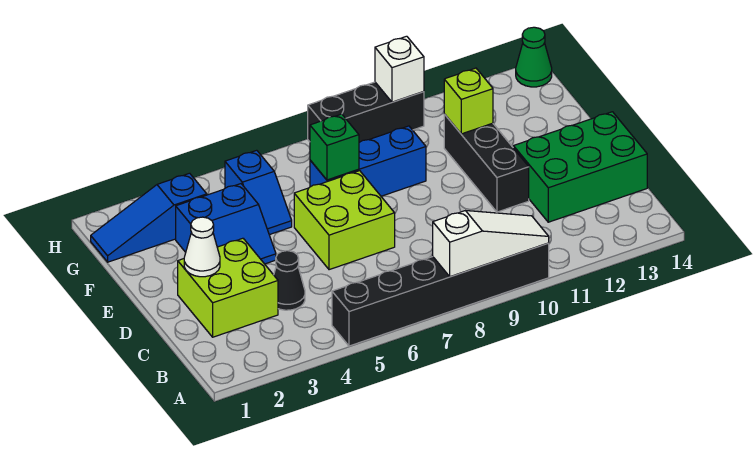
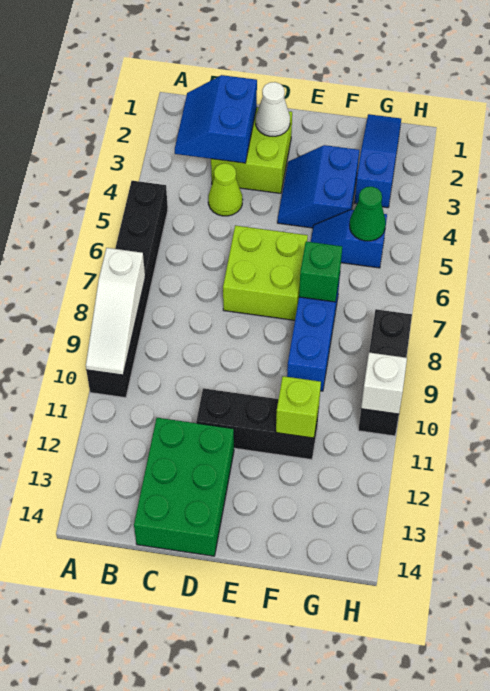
none -> blue 2x2 slope [175,75,257,163]
black 1x1 cone [274,251,305,310] -> lime 1x1 cone [208,163,242,216]
green 1x1 cone [516,27,552,87] -> green 1x1 cone moved to [350,187,386,241]

